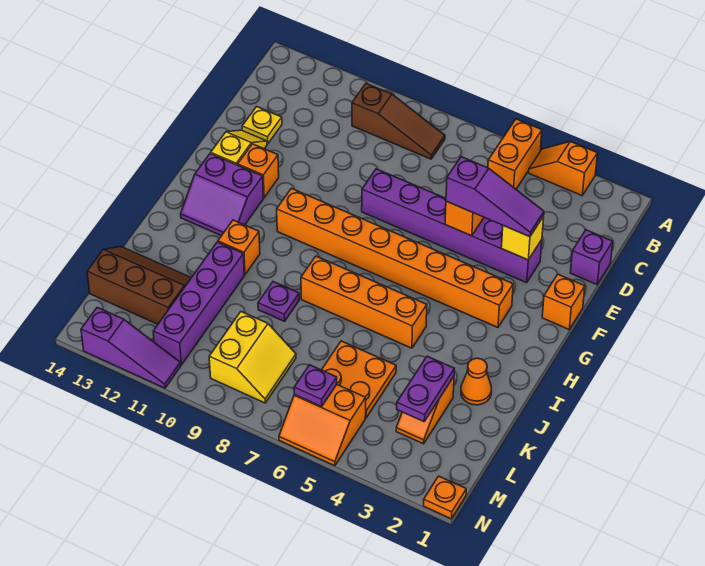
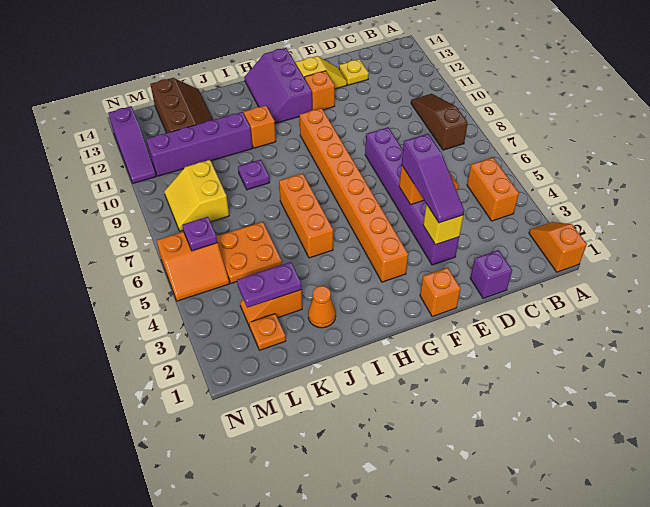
orange 1x2 slope [529,141,597,195] -> orange 1x2 slope moved to [529,222,587,272]
orange 1x2 brick [488,119,542,189] -> orange 1x2 brick turned to [467,158,519,221]
brown 1x3 slope [352,83,445,159] -> brown 1x3 slope turned to [411,94,468,150]
purple 2x2 slope [181,153,264,236] -> purple 2x3 slope [244,48,312,124]
orange 1x4 brick [301,256,427,348] -> orange 1x3 brick [279,173,333,258]
yellow 2x2 slope [209,312,296,403] -> yellow 2x2 slope turned to [164,160,229,231]
orange 2x2 slope [279,385,366,466] -> orange 2x2 slope turned to [157,232,229,301]
orange 1x1 plate [424,476,466,519] -> orange 1x1 plate moved to [249,314,286,350]

